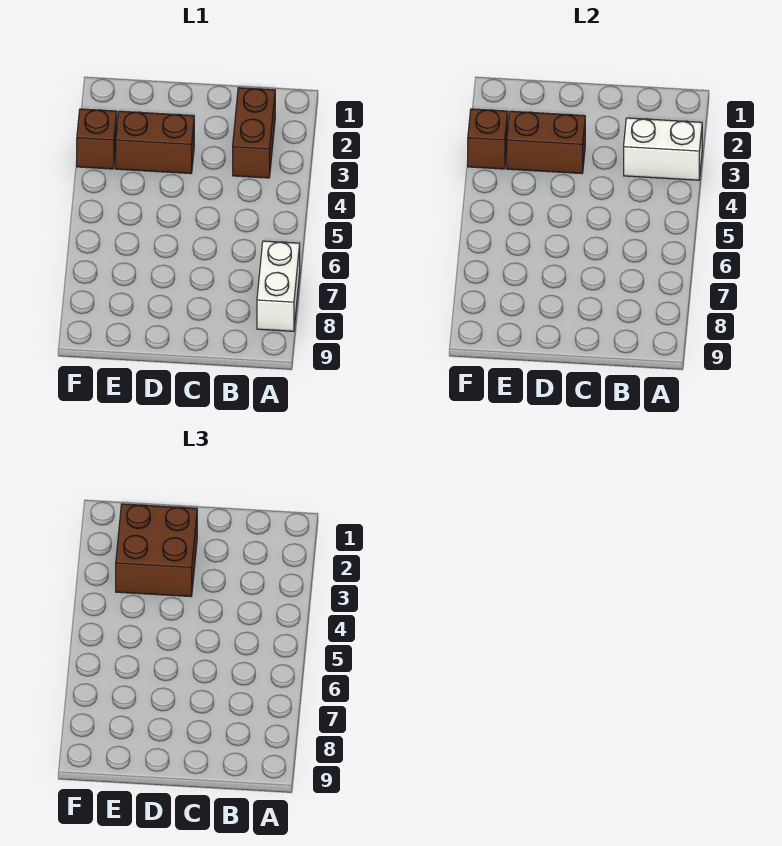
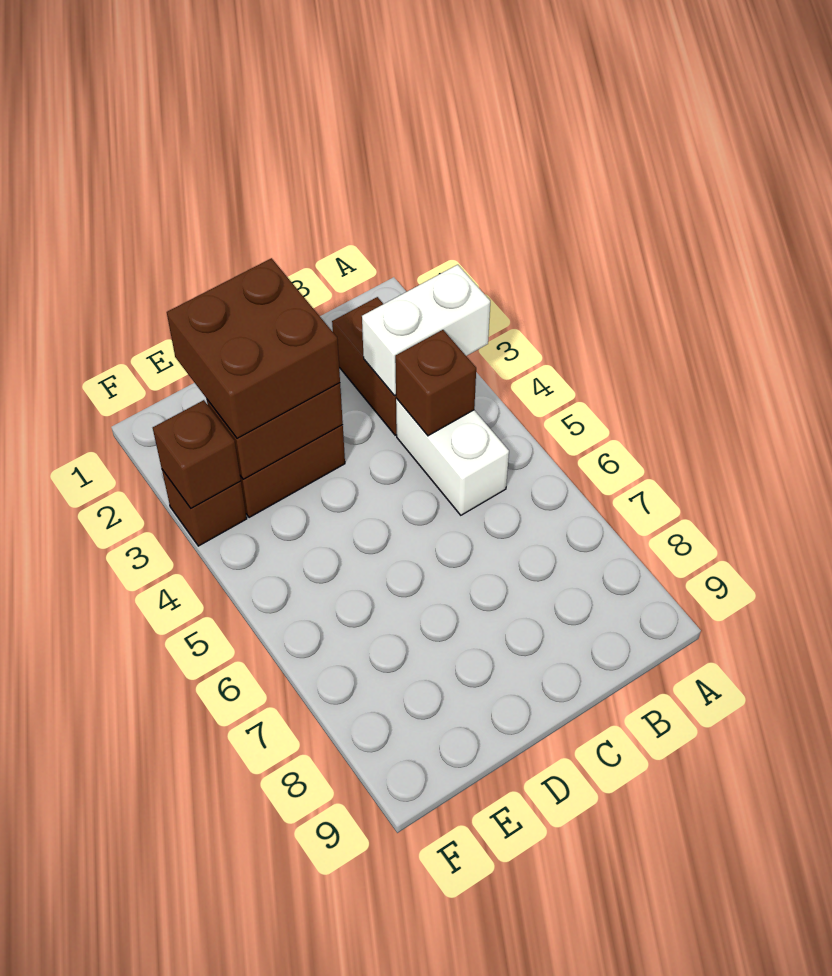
white 1x2 brick [257,241,300,331] -> white 1x2 brick moved to [396,398,509,515]
none -> brown 1x1 brick [395,330,476,436]

